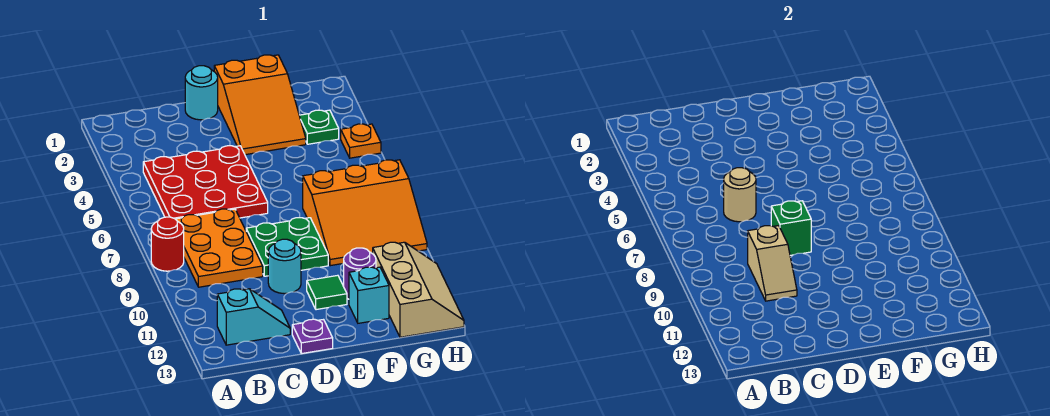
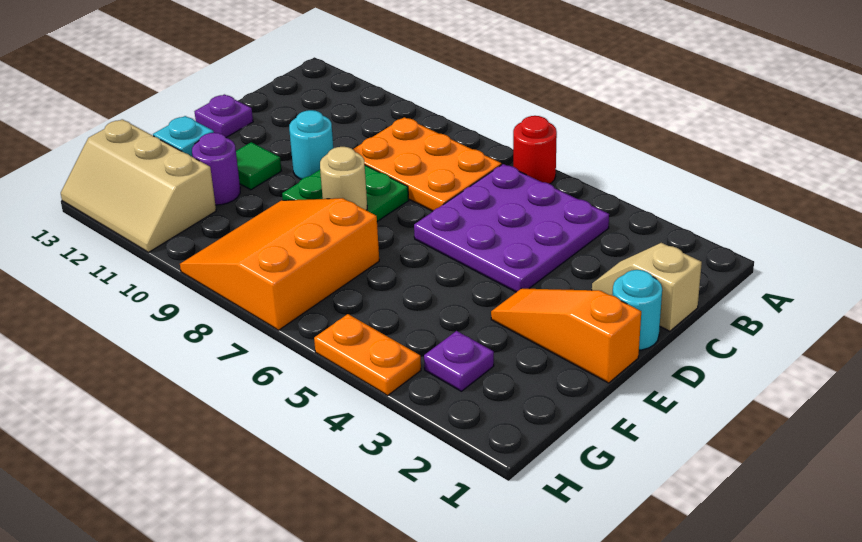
red 1x1 round brick [151,217,184,271] -> red 1x1 round brick moved to [513,116,557,184]
red 3x3 plate [143,146,268,219] -> purple 3x3 plate [414,164,609,292]
cyan 1x2 slope [217,289,290,345] -> none
tan 1x1 round brick [724,168,756,222] -> tan 1x1 round brick moved to [320,147,367,210]
tan 1x2 slope [748,226,797,301] -> tan 1x2 slope moved to [592,243,702,331]
green 1x1 brick [771,201,811,255] -> none
orange 2x3 slope [214,55,306,155] -> orange 1x3 slope [491,288,641,383]
green 1x1 plate [299,110,339,144] -> purple 1x1 plate [424,331,494,391]
orange 1x1 plate [341,124,381,158] -> orange 1x2 plate [314,314,421,396]

